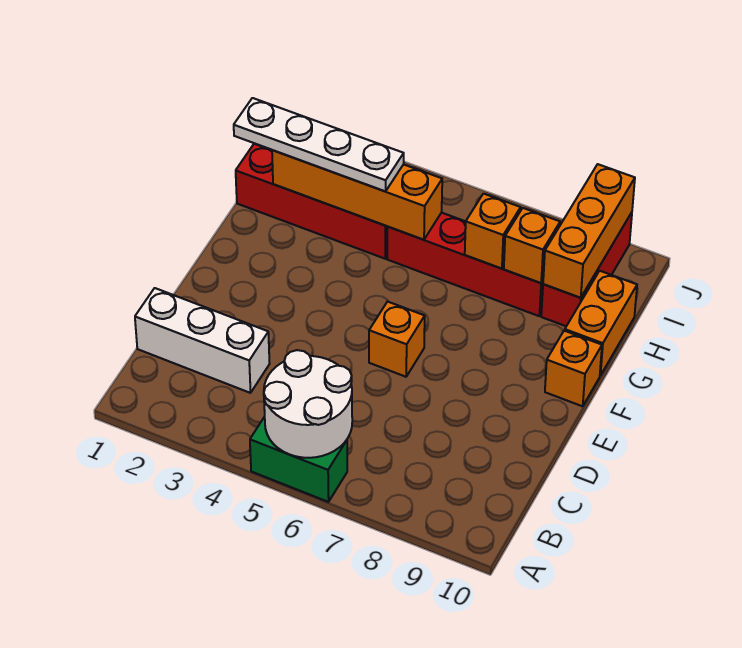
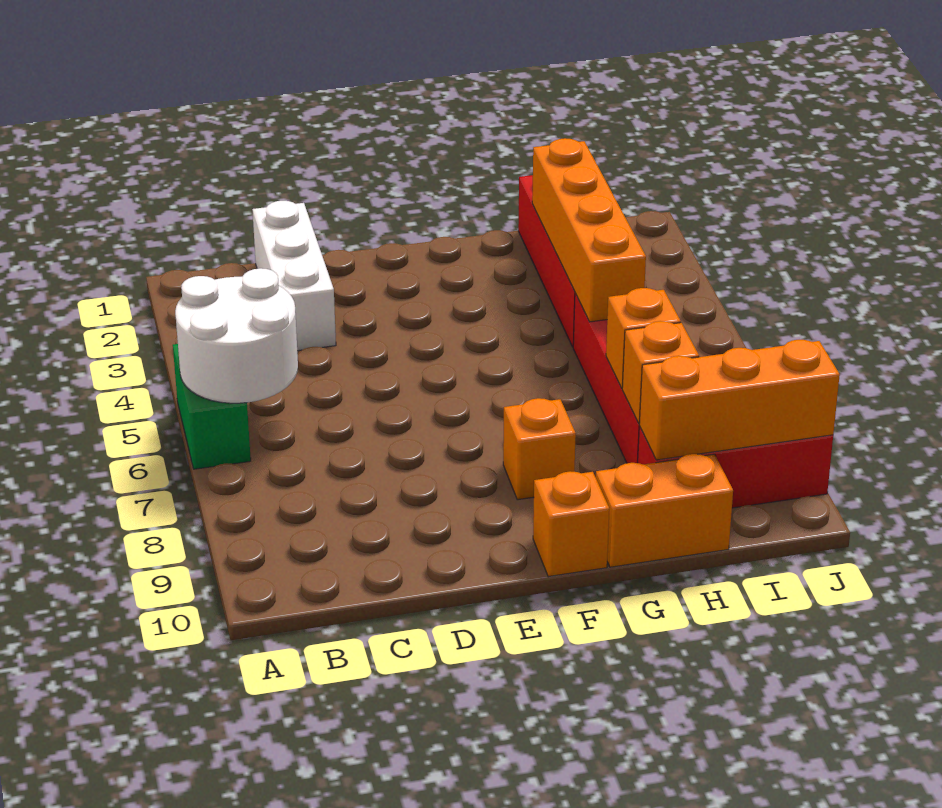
orange 1x1 brick [369,302,425,377] -> orange 1x1 brick moved to [503,398,576,500]
white 1x4 plate [234,98,404,191] -> none

